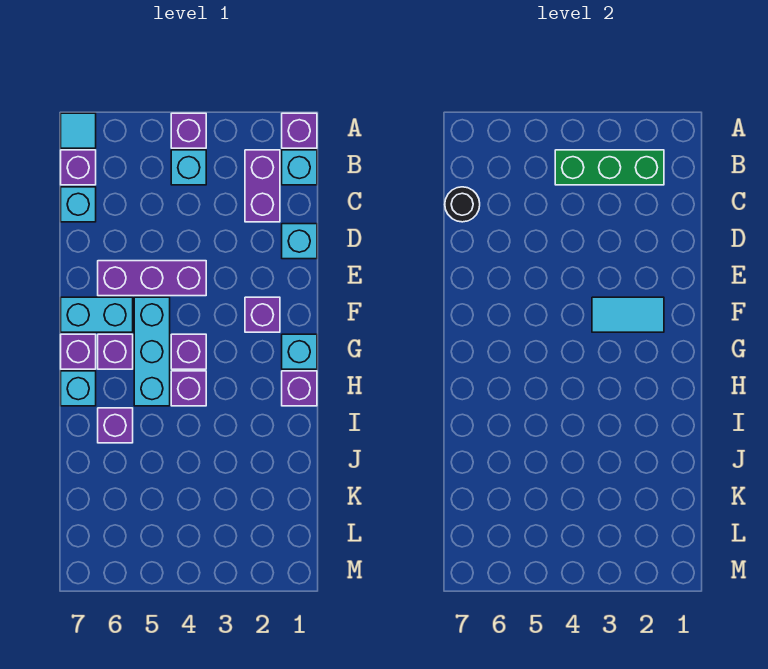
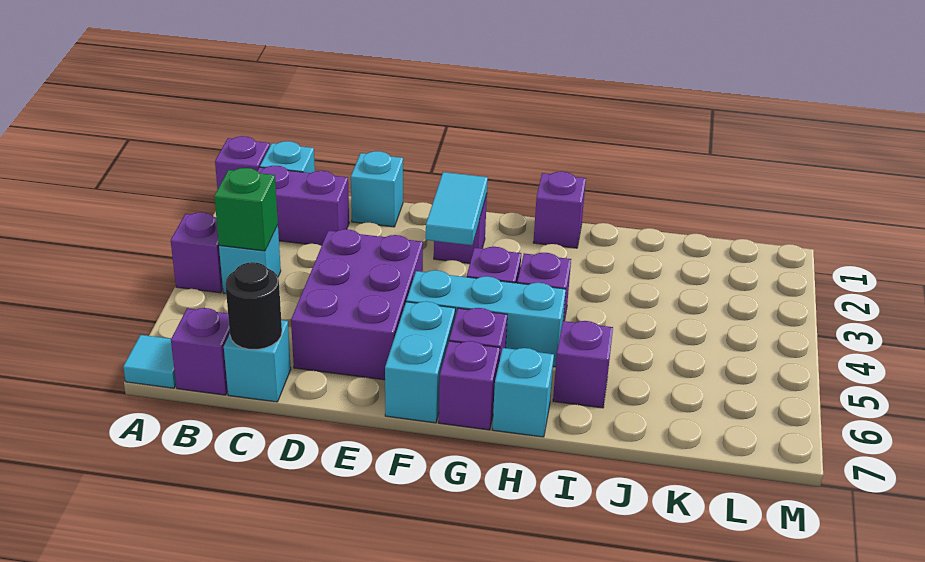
green 1x3 brick [555,150,664,185] -> green 1x1 brick [214,168,278,251]
purple 1x3 brick [98,261,206,296] -> purple 2x3 brick [291,229,423,380]
cyan 1x1 brick [282,334,317,369] -> none

